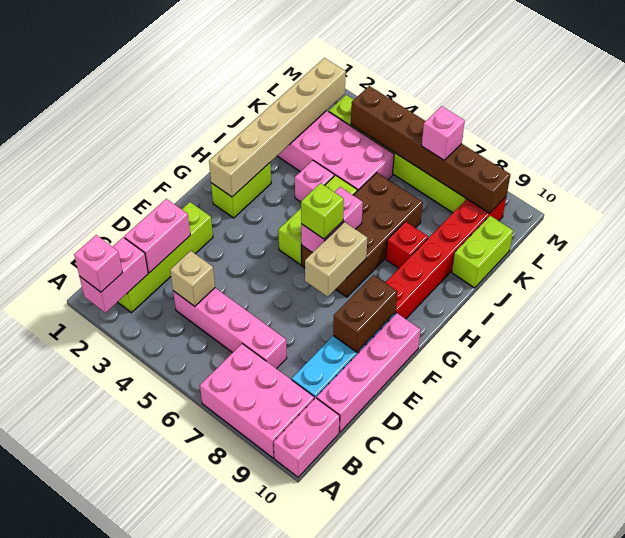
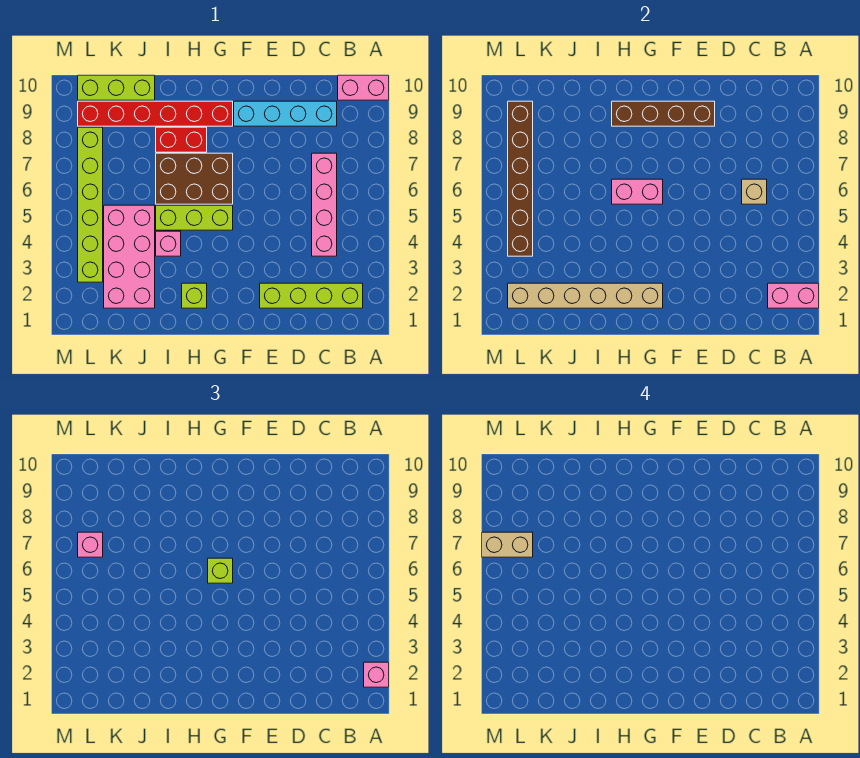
pink 2x3 brick [200,344,314,458] -> none
pink 1x2 brick [124,199,190,273] -> none
tan 1x1 brick [170,251,215,306] -> tan 1x1 brick moved to [742,179,767,204]
pink 1x4 brick [317,313,420,432] -> none
brown 1x2 brick [333,275,397,352] -> brown 1x4 brick [612,101,715,126]
tan 1x2 brick [305,222,367,297] -> tan 1x2 brick moved to [482,532,533,557]
lime 1x2 brick [211,163,271,218] -> lime 1x1 brick [182,283,207,308]
brown 2x4 brick [302,173,423,297] -> brown 2x3 brick [156,153,233,204]
red 1x1 brick [386,222,428,268] -> red 1x2 brick [156,127,207,152]
lime 1x2 brick [452,216,513,288] -> lime 1x3 brick [78,75,155,100]

